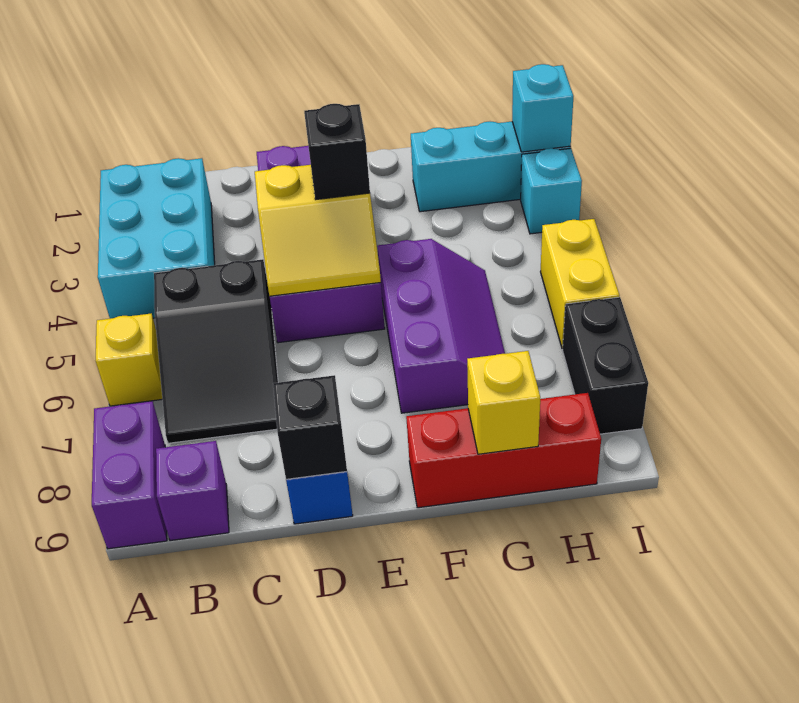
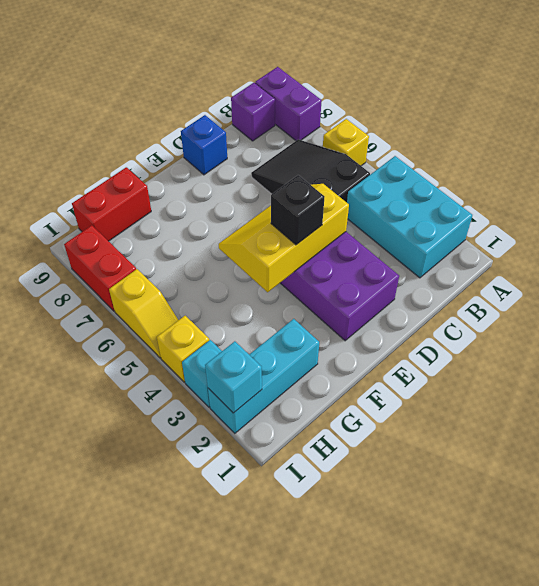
yellow 2x2 slope [255,165,381,296] -> yellow 2x3 slope [219,184,349,292]
black 1x1 brick [273,375,347,479] -> none
purple 2x3 slope [377,239,505,413] -> none
red 1x3 brick [406,393,601,508] -> red 1x2 brick [72,167,151,241]
yellow 1x1 brick [467,351,540,454] -> yellow 1x1 brick moved to [157,316,209,382]
yellow 1x2 brick [541,219,619,348] -> yellow 1x2 slope [109,269,178,358]
black 1x2 brick [563,297,648,434] -> red 1x2 brick [64,225,136,311]

